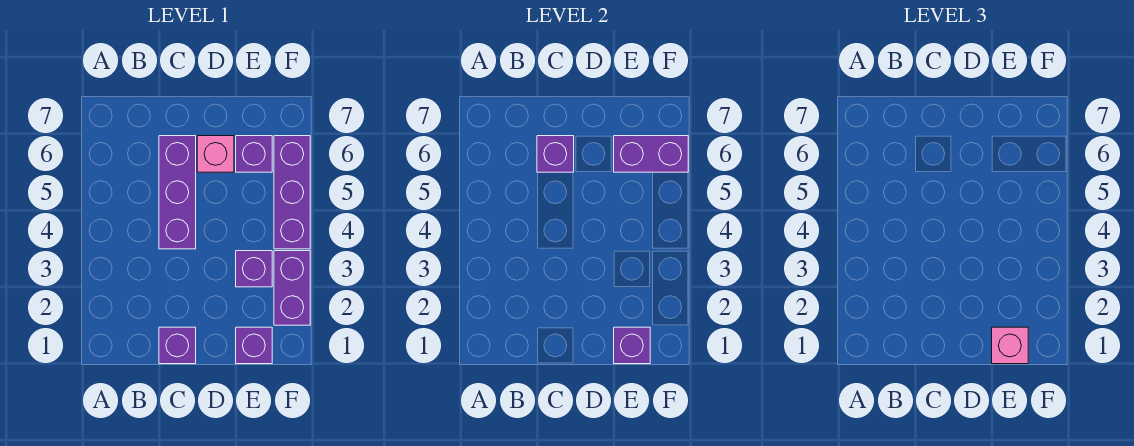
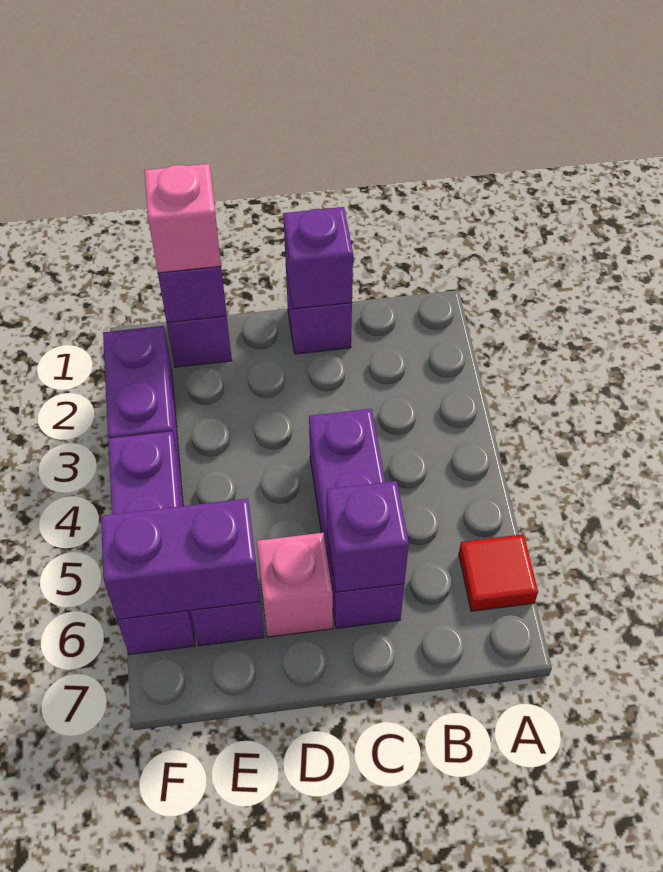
none -> red 1x1 tile [459,534,538,611]
purple 1x1 brick [236,251,272,287] -> purple 1x1 brick moved to [283,207,353,309]

